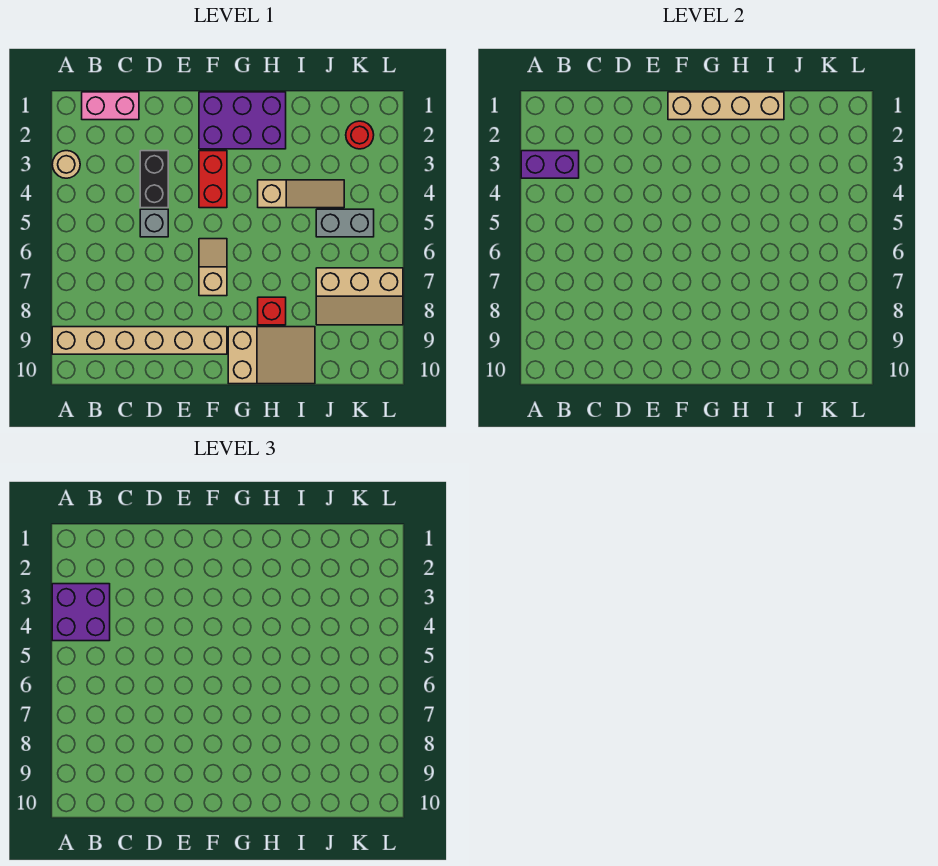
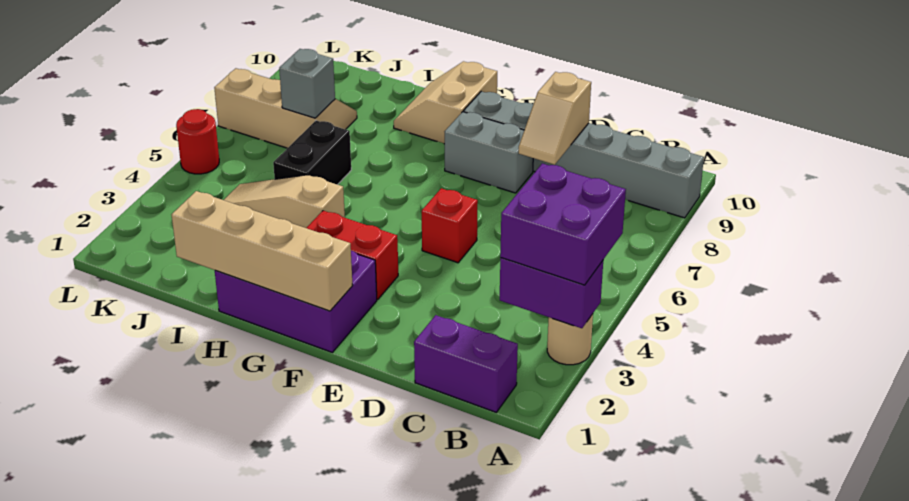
tan 1x6 brick [52,327,227,354] -> grey 1x6 brick [464,91,704,218]
pink 1x2 brick [82,92,139,120] -> purple 1x2 brick [414,315,518,412]
black 1x2 brick [140,151,168,208] -> black 1x2 brick moved to [273,120,351,185]
grey 1x1 brick [140,209,168,237] -> grey 1x1 brick moved to [279,49,335,118]
red 1x2 brick [199,151,227,208] -> red 1x2 brick turned to [307,211,398,300]
tan 1x2 slope [199,239,227,296] -> tan 1x2 slope moved to [519,72,591,165]
tan 2x3 slope [228,327,315,384] -> tan 2x2 slope [394,61,497,144]
red 1x1 brick [258,297,286,325] -> red 1x1 brick moved to [422,188,478,263]
grey 1x2 brick [316,209,374,237] -> grey 1x2 brick moved to [445,112,533,193]
red 1x1 round brick [346,121,374,149] -> red 1x1 round brick moved to [176,109,219,174]

